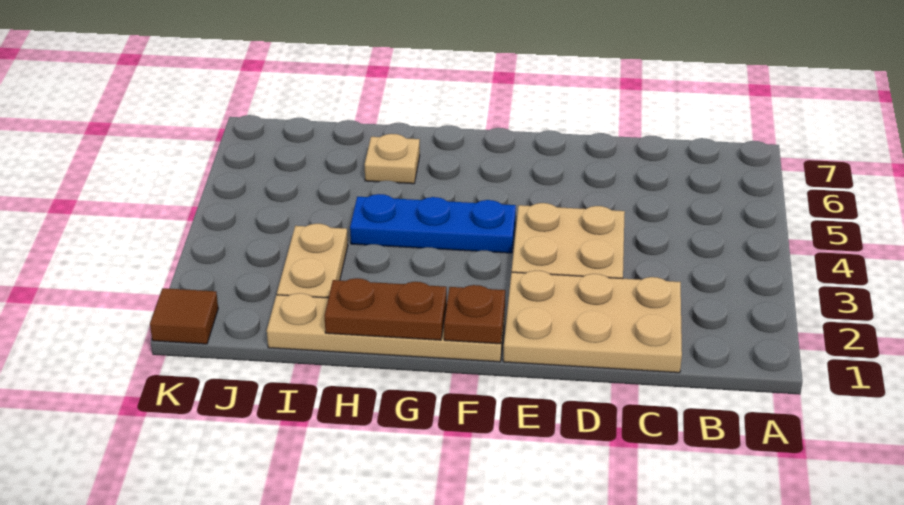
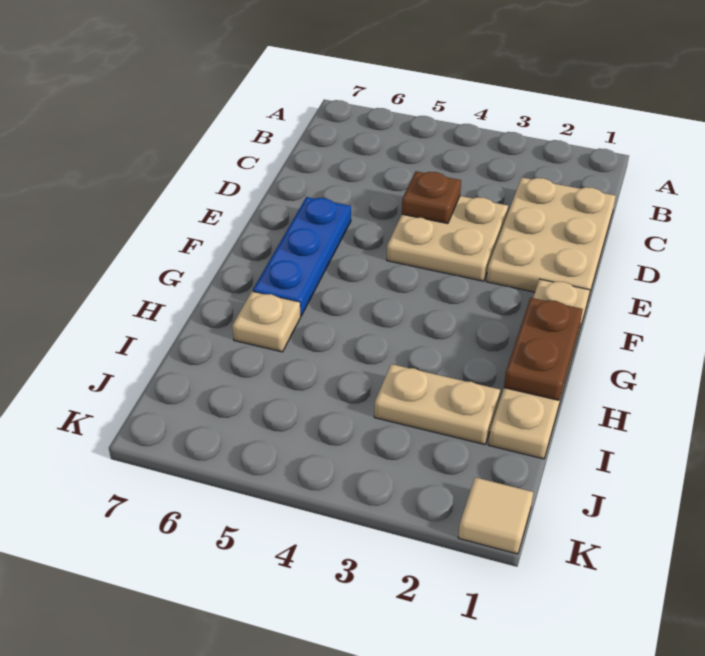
brown 1x1 plate [444,285,505,344] -> brown 1x1 plate moved to [402,171,461,224]
blue 1x3 plate [350,194,516,253] -> blue 1x3 plate moved to [253,197,351,316]
brown 1x1 tile [150,288,218,344] -> tan 1x1 tile [458,477,533,554]

